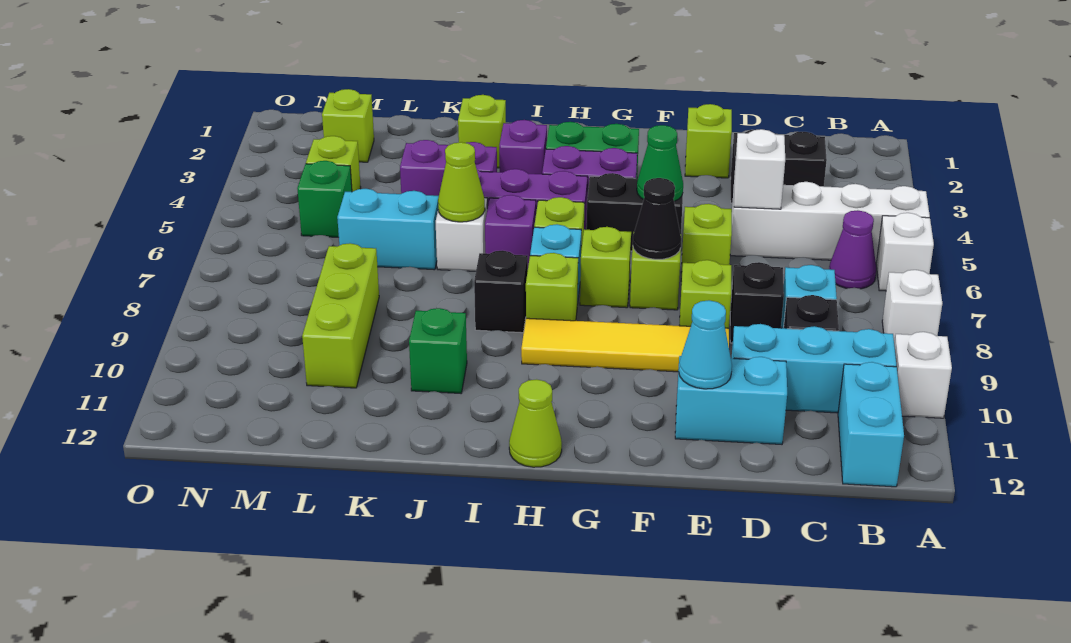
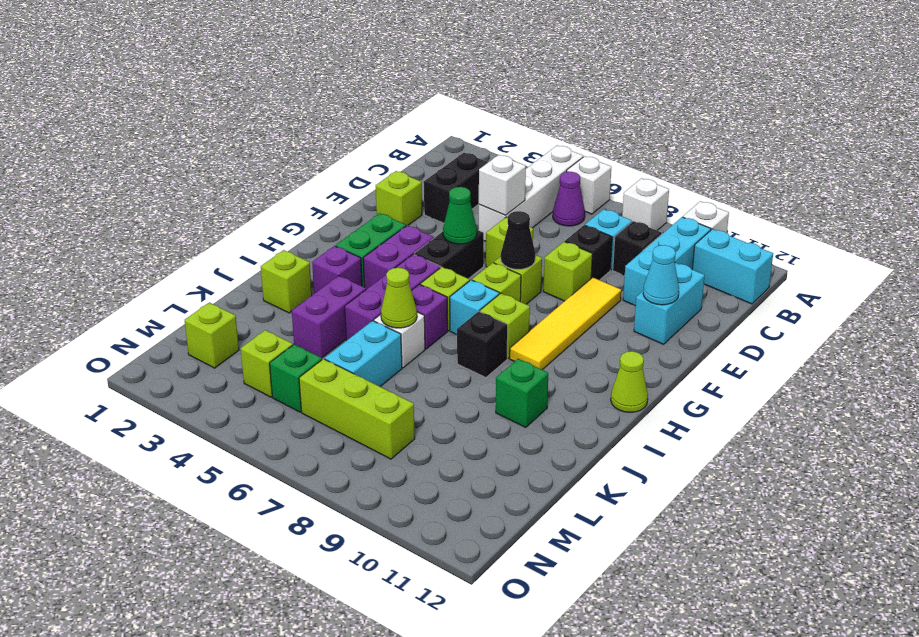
lime 1x3 brick [302,243,379,388] -> lime 1x3 brick moved to [299,359,415,459]

